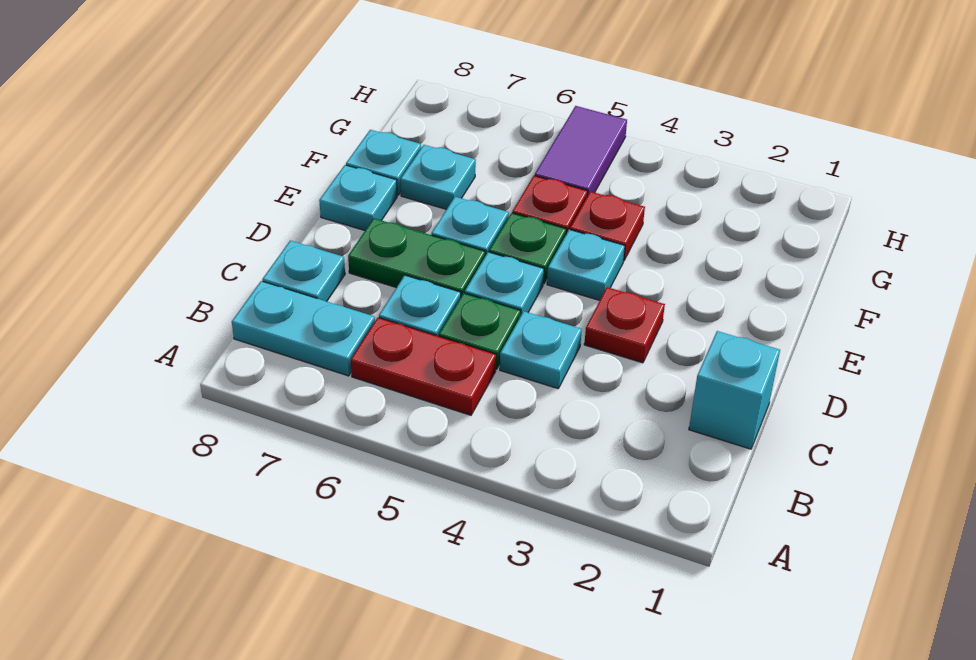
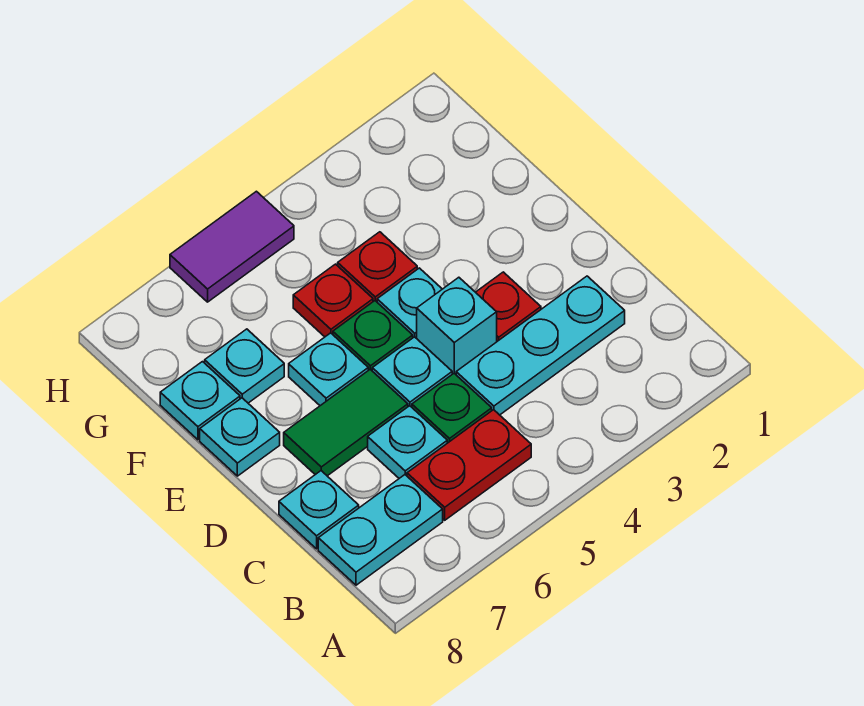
cyan 1x1 brick [689,331,780,449] -> cyan 1x1 brick moved to [417,277,497,374]
cyan 1x1 plate [500,311,582,389] -> cyan 1x3 plate [456,276,625,415]
green 1x2 plate [348,218,485,296] -> green 1x2 tile [284,369,408,476]
purple 1x2 tile [535,106,627,196] -> purple 1x2 tile turned to [170,191,294,302]

